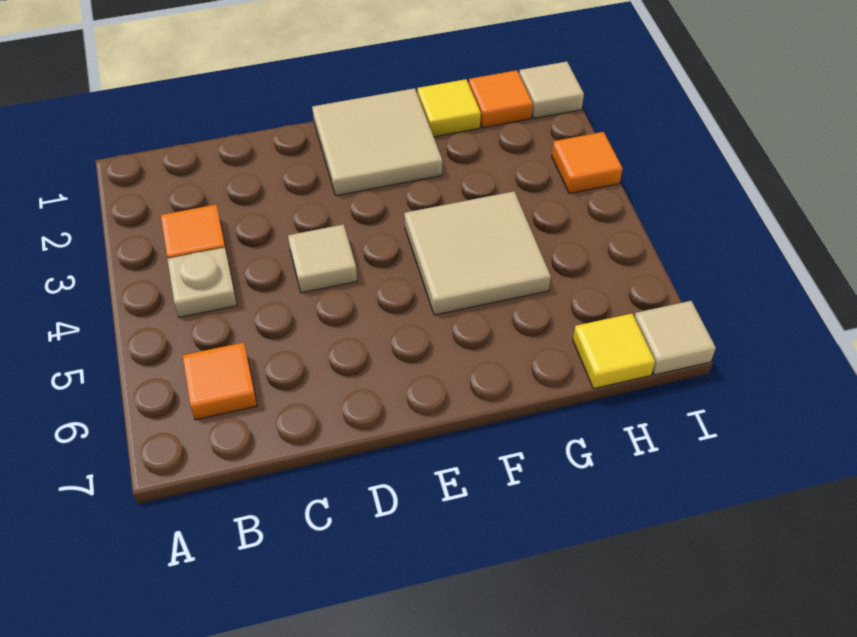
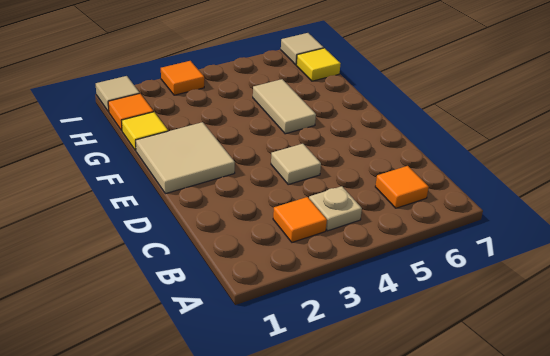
tan 2x2 tile [404,191,551,315] -> tan 1x2 tile [253,79,316,134]

